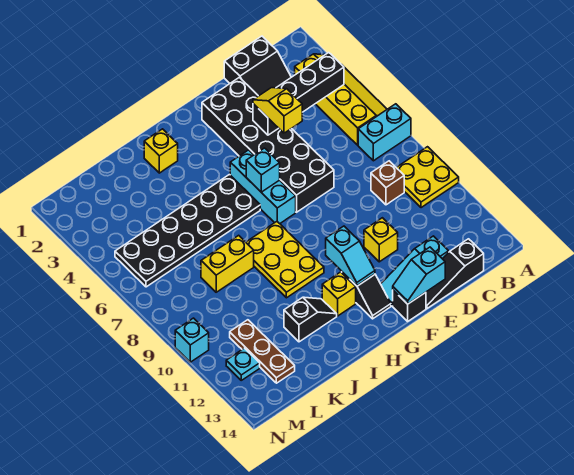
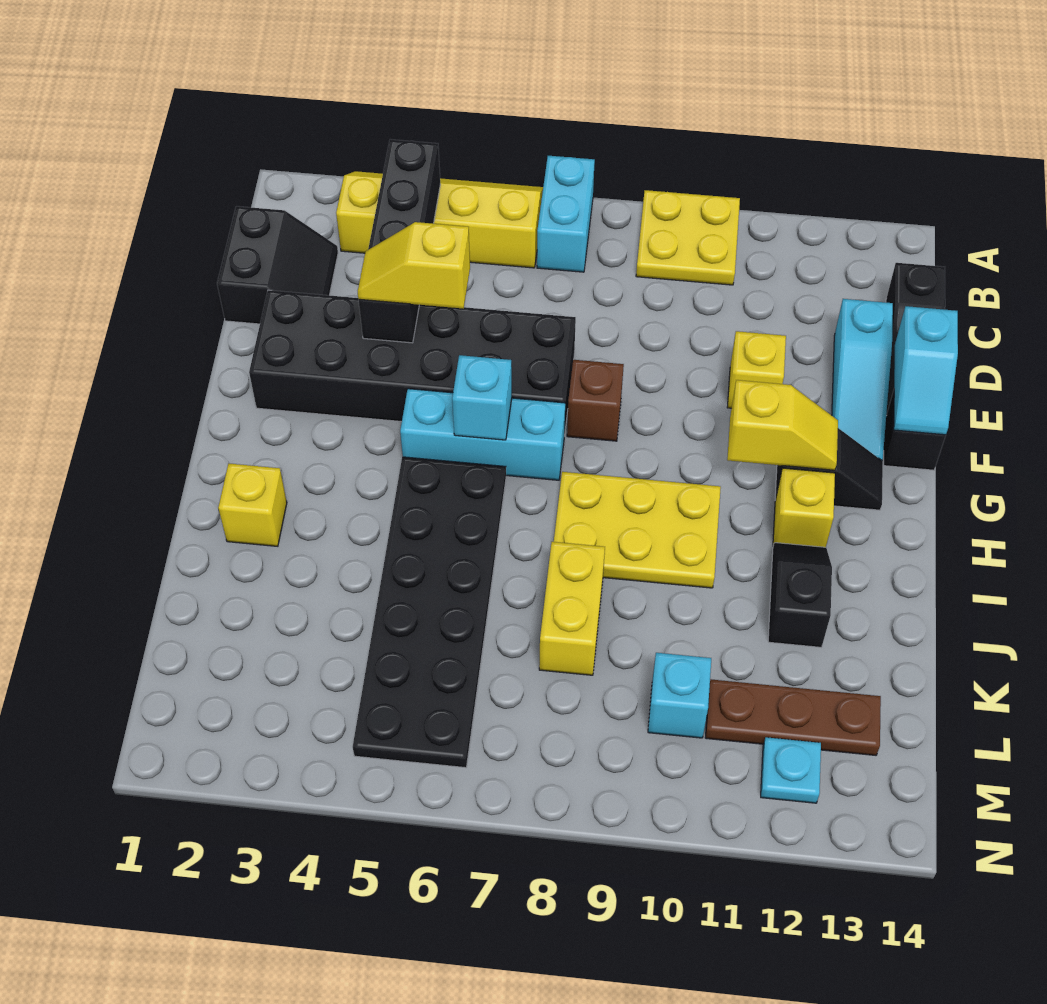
brown 1x1 brick [371,161,404,205] -> brown 1x1 brick moved to [567,360,624,441]
cyan 1x2 slope [326,226,375,286] -> yellow 1x2 slope [727,380,838,470]
cyan 1x1 brick [175,318,209,362] -> cyan 1x1 brick moved to [648,653,711,738]

